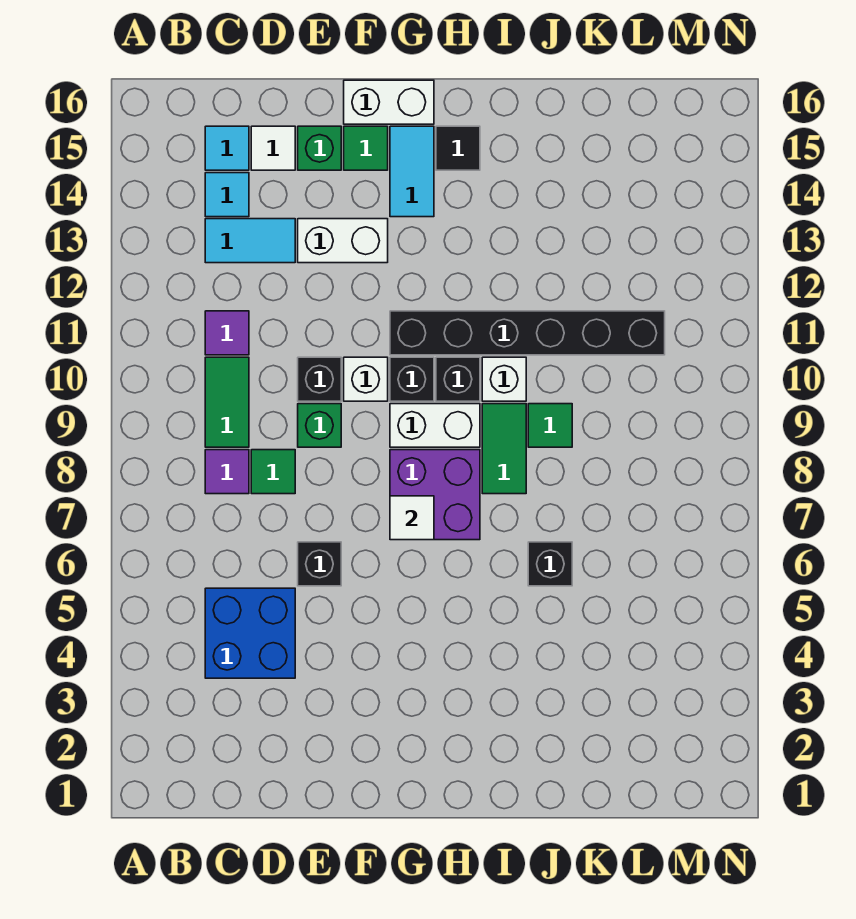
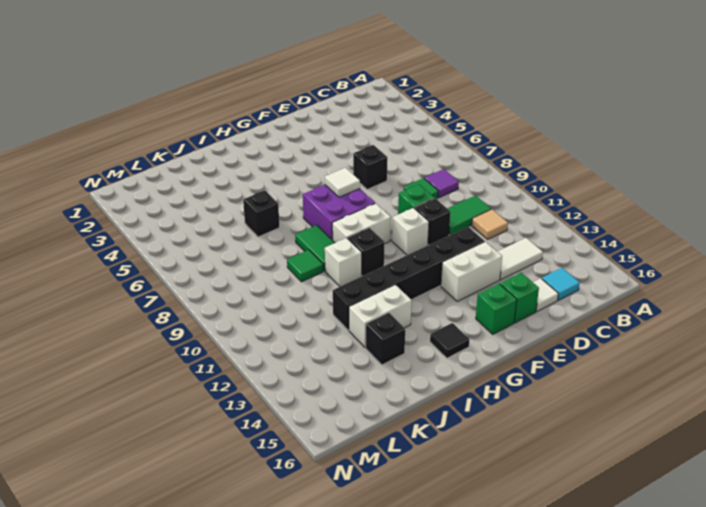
blue 2x2 brick [205,588,295,678] -> none
green 1x2 tile [205,357,249,447] -> green 1x2 tile turned to [447,196,491,235]
purple 1x1 tile [205,311,249,355] -> tan 1x1 tile [472,209,508,239]
cyan 1x2 tile [205,219,295,263] -> white 1x2 tile [497,238,543,280]
cyan 1x1 tile [205,173,249,217] -> none
green 1x1 tile [344,126,388,170] -> green 1x1 brick [476,284,517,334]
white 1x2 brick [344,80,434,124] -> white 1x2 brick moved to [349,285,412,347]
black 1x1 brick [390,357,434,401] -> black 1x1 brick moved to [366,313,405,365]
black 1x6 brick [390,311,665,355] -> black 1x6 brick moved to [333,227,485,330]
cyan 1x2 tile [390,126,434,217] -> none

